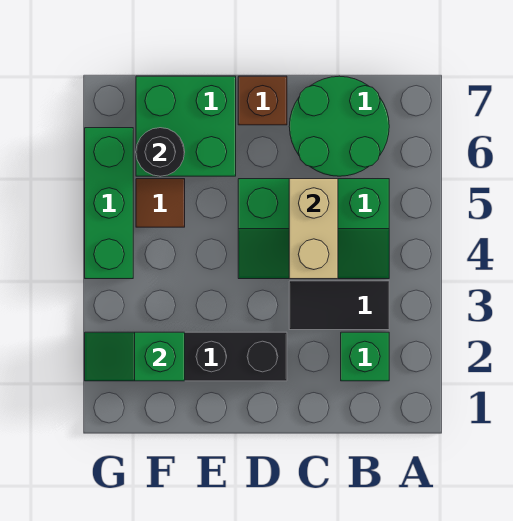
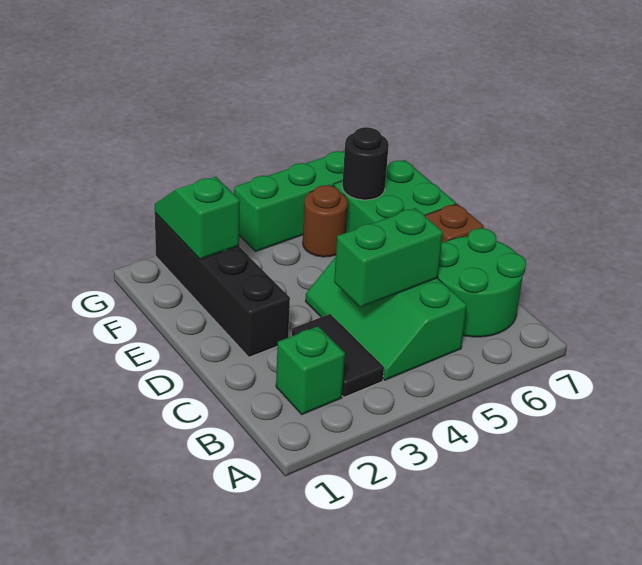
tan 1x2 brick [289,179,338,279] -> green 1x2 brick [334,208,443,307]
brown 1x1 tile [136,179,185,227] -> brown 1x1 round brick [303,185,348,257]

